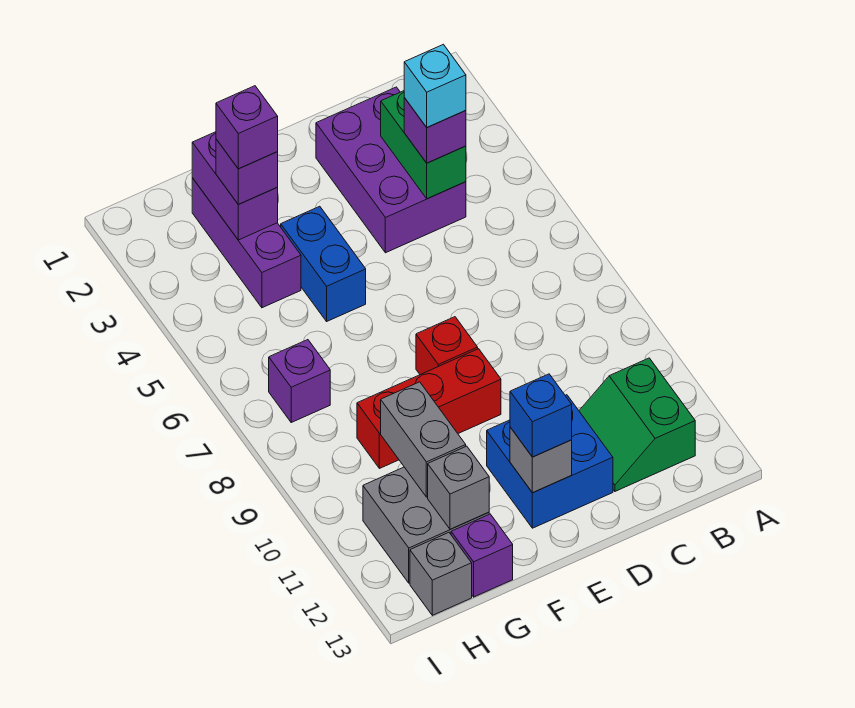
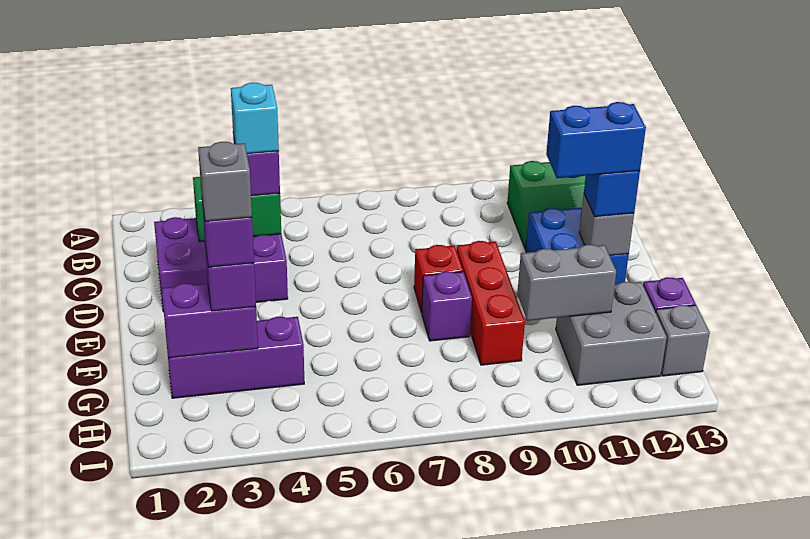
blue 1x2 brick [281,206,366,321] -> blue 1x2 brick moved to [546,102,646,178]
grey 1x1 brick [428,446,489,529] -> grey 1x1 brick moved to [198,142,252,222]
purple 1x1 brick [269,340,330,422] -> purple 1x1 brick moved to [422,271,472,341]

